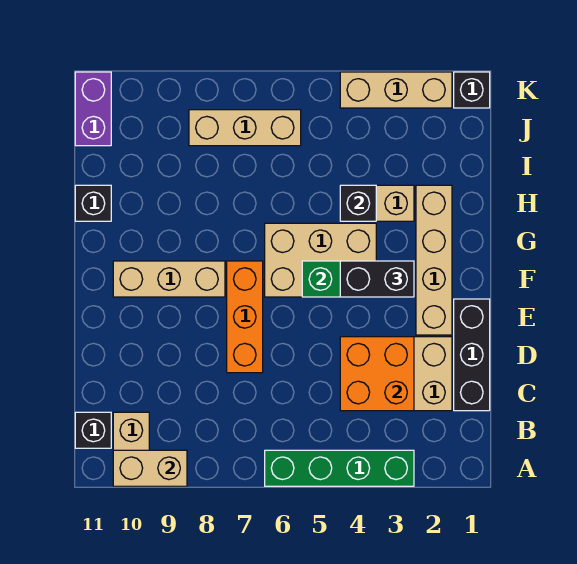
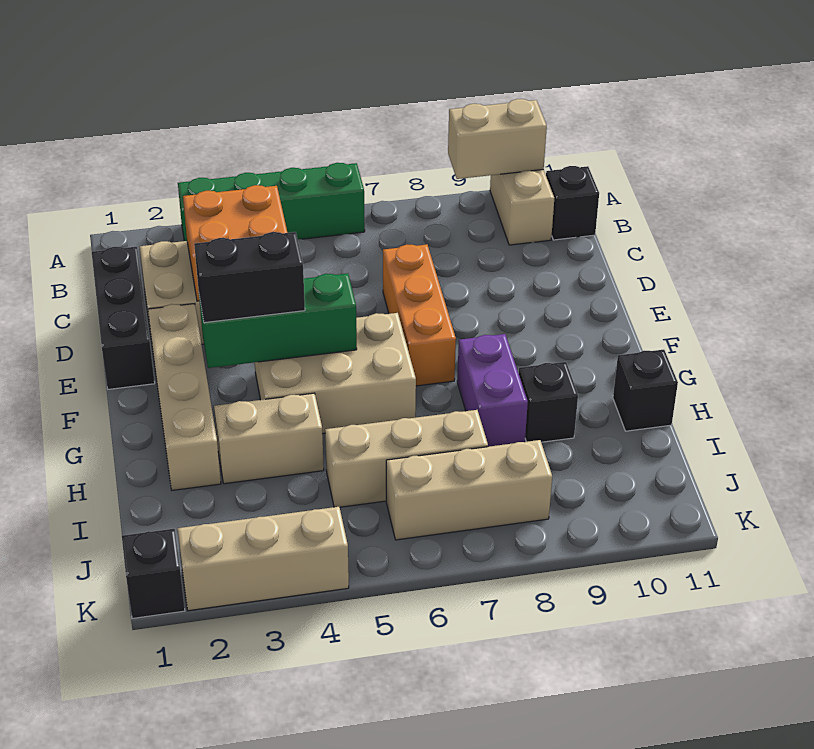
tan 1x3 brick [113,261,225,297] -> tan 1x3 brick moved to [325,410,488,507]
black 1x1 brick [340,185,376,221] -> black 1x1 brick moved to [519,362,578,442]
purple 1x2 brick [75,72,111,146] -> purple 1x2 brick moved to [457,334,528,447]

